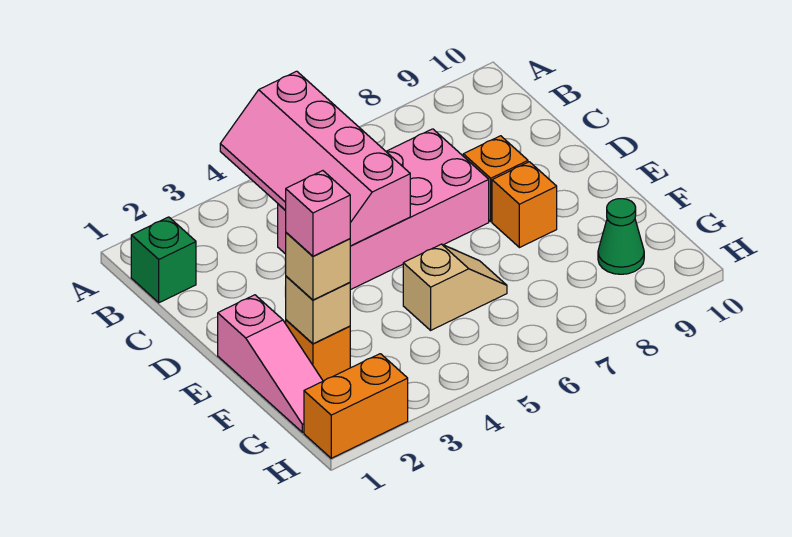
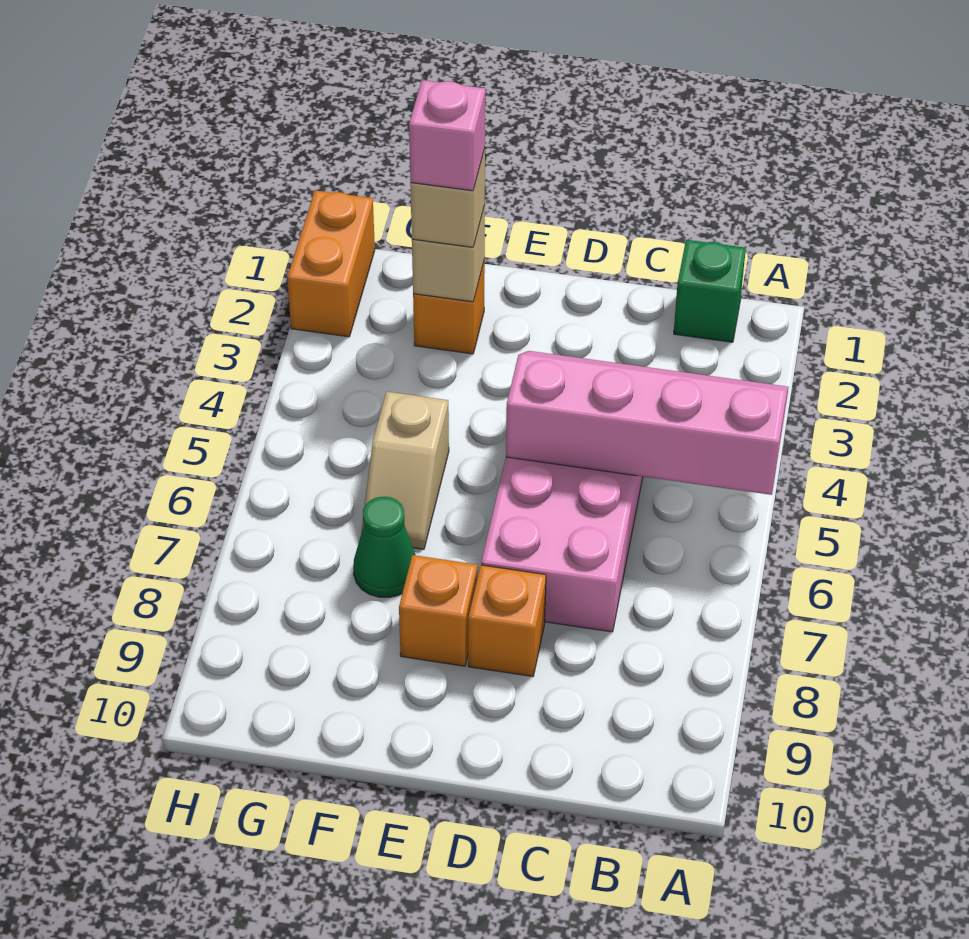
pink 1x3 slope [218,295,323,432] -> none
green 1x1 cone [598,199,644,274] -> green 1x1 cone moved to [353,497,415,597]

